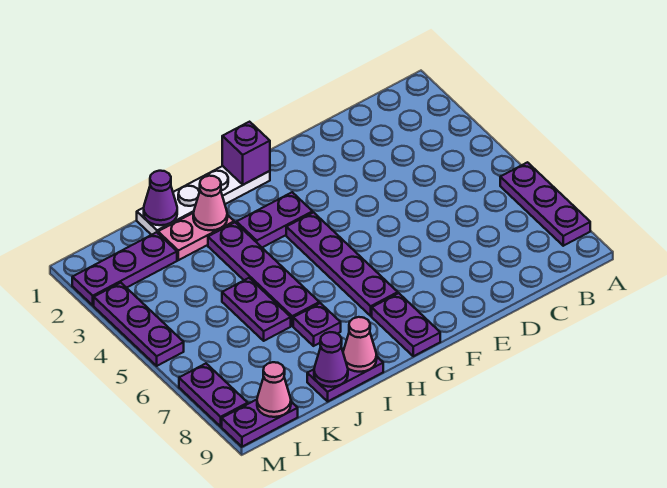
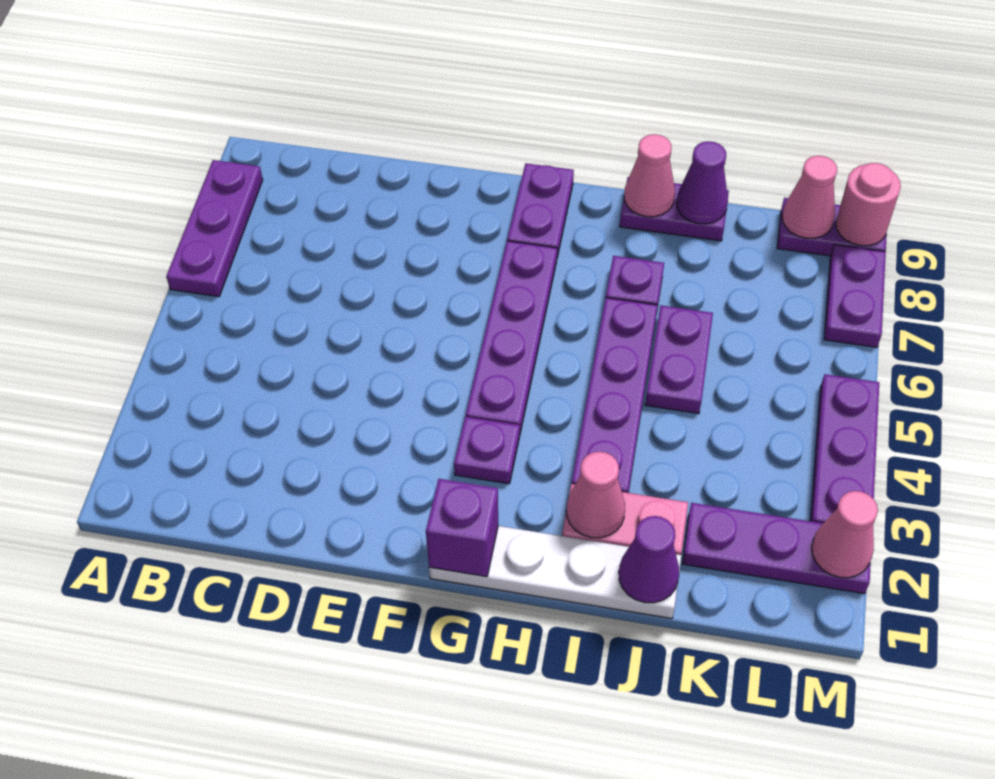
purple 1x2 plate [237,192,313,247] -> purple 1x1 plate [454,417,520,484]
none -> pink 1x1 cone [812,491,878,578]
none -> pink 1x1 round brick [836,163,901,246]

